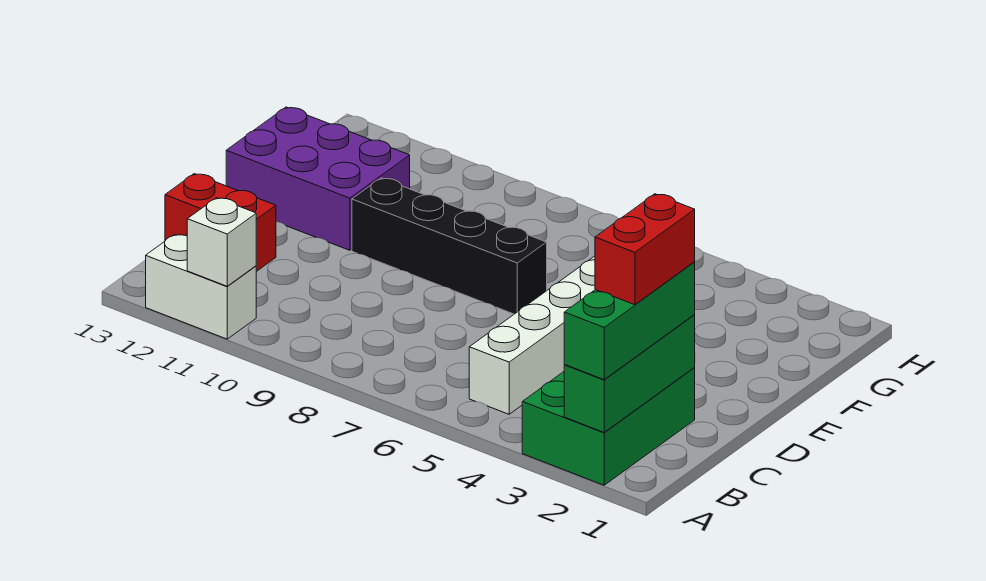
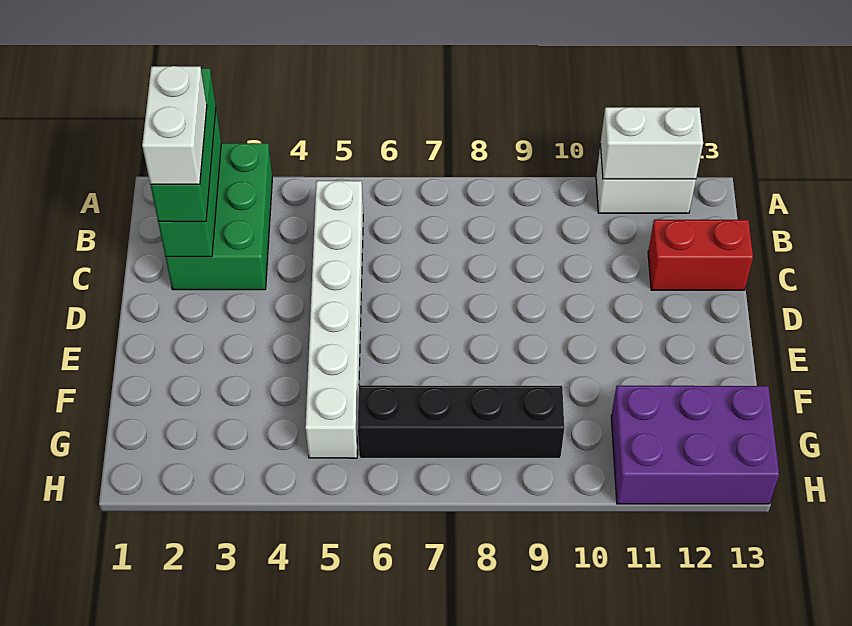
white 1x1 brick [187,198,256,286] -> white 1x2 brick [600,107,703,179]
red 1x2 brick [595,194,695,305] -> white 1x2 brick [142,66,207,184]
black 1x4 brick [352,178,547,314] -> black 1x4 brick moved to [358,385,564,458]
purple 2x3 brick [226,107,410,250] -> purple 2x3 brick moved to [611,386,779,504]

